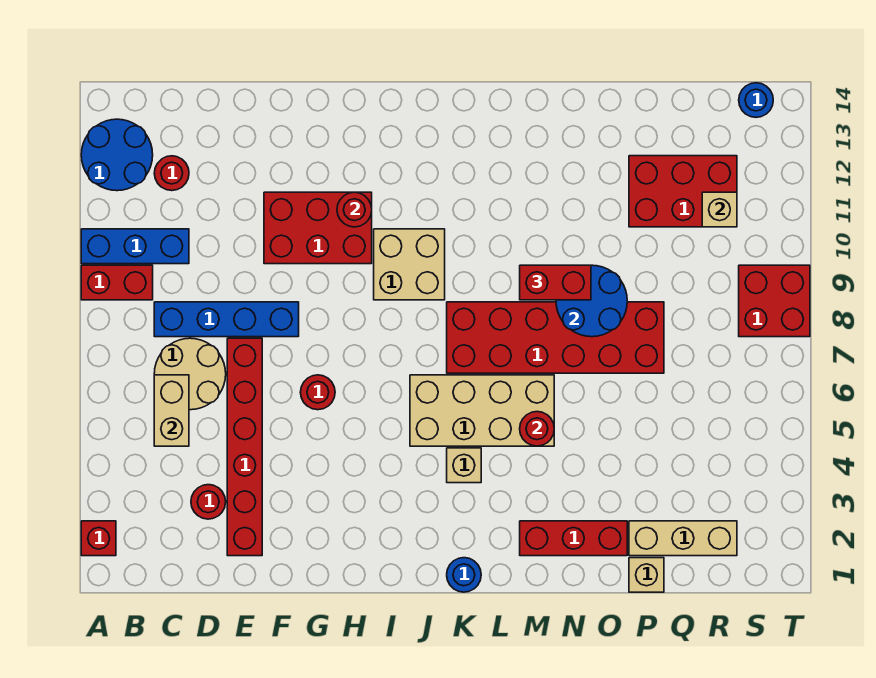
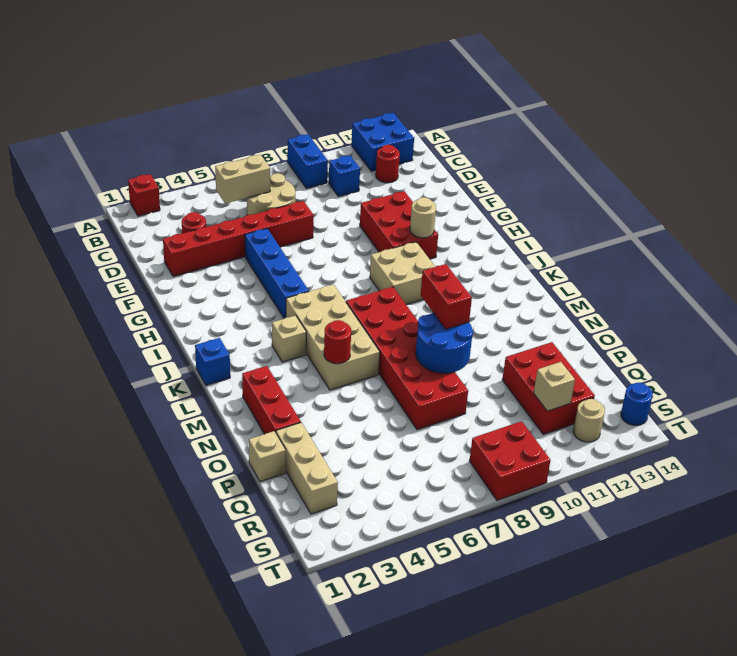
red 1x2 brick [81,265,153,300] -> blue 1x2 brick [287,134,328,188]
blue 1x3 brick [81,229,189,264] -> blue 1x1 brick [329,155,360,197]
blue 2x2 round brick [81,119,153,191] -> blue 2x2 brick [352,113,414,171]
blue 1x4 brick [154,302,299,337] -> blue 1x4 brick moved to [245,229,309,318]
red 1x1 round brick [300,375,335,410] -> none
red 1x1 round brick [337,192,372,227] -> tan 1x1 round brick [410,197,436,238]
blue 1x1 round brick [447,558,481,592] -> blue 1x1 brick [195,338,230,385]
none -> tan 1x1 round brick [573,399,605,442]

